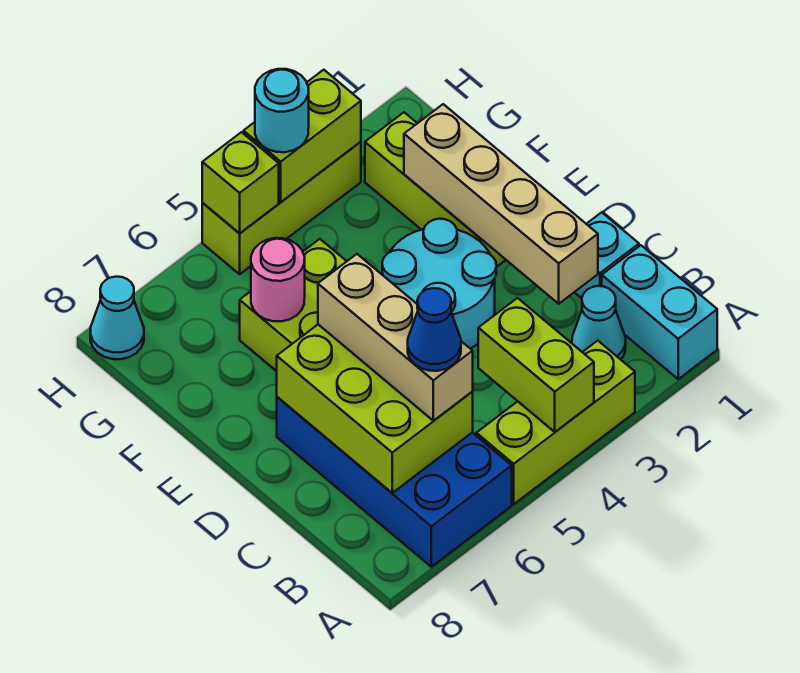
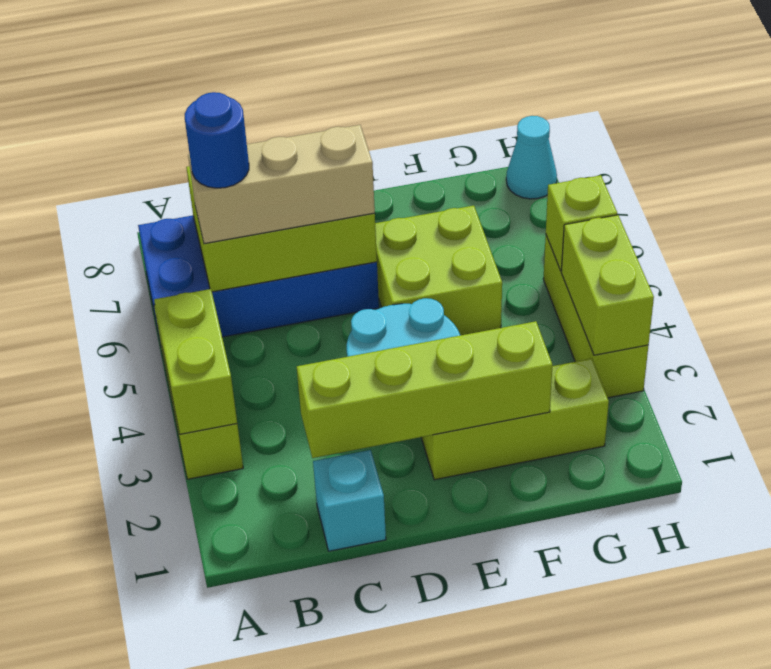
cyan 1x2 brick [602,245,717,379] -> none
lime 1x2 brick [478,298,594,432] -> lime 1x2 brick turned to [154,289,237,434]
cyan 1x1 cone [572,286,626,359] -> none
blue 1x1 cone [408,288,461,371] -> blue 1x1 round brick [185,92,249,188]
tan 1x4 brick [404,104,598,304] -> lime 1x4 brick [297,321,553,458]
pink 1x1 round brick [251,238,305,321] -> none
cyan 1x1 round brick [255,69,309,152] -> none

